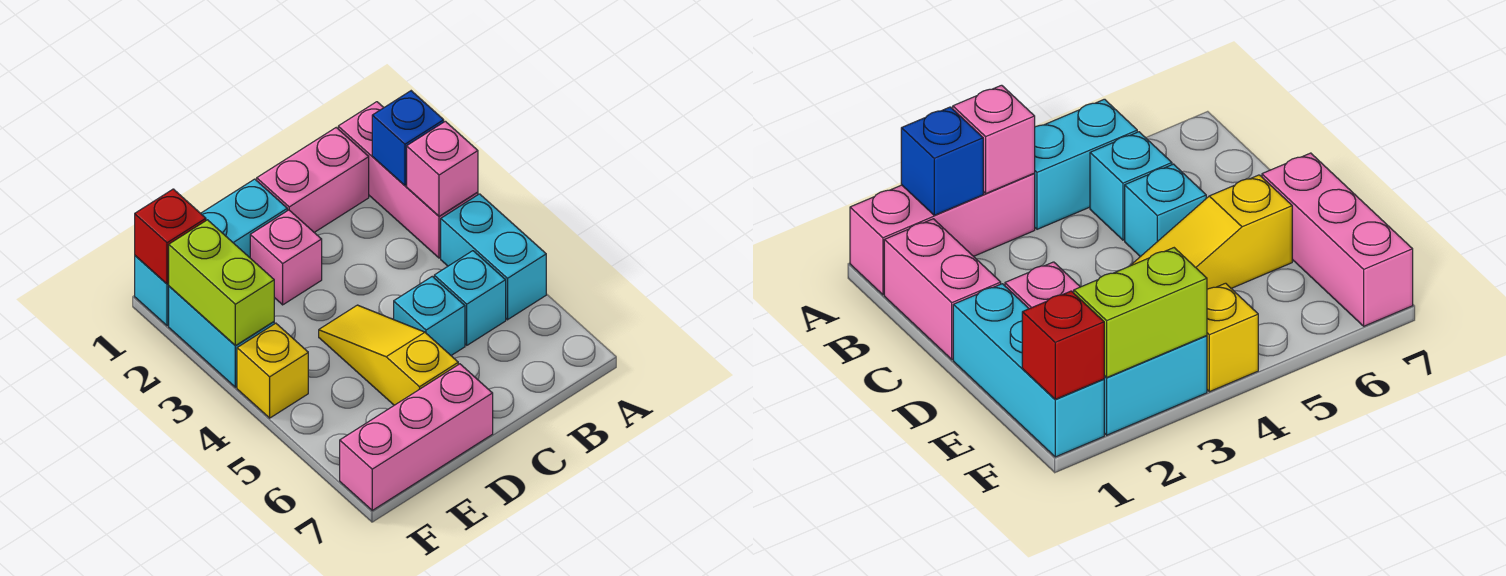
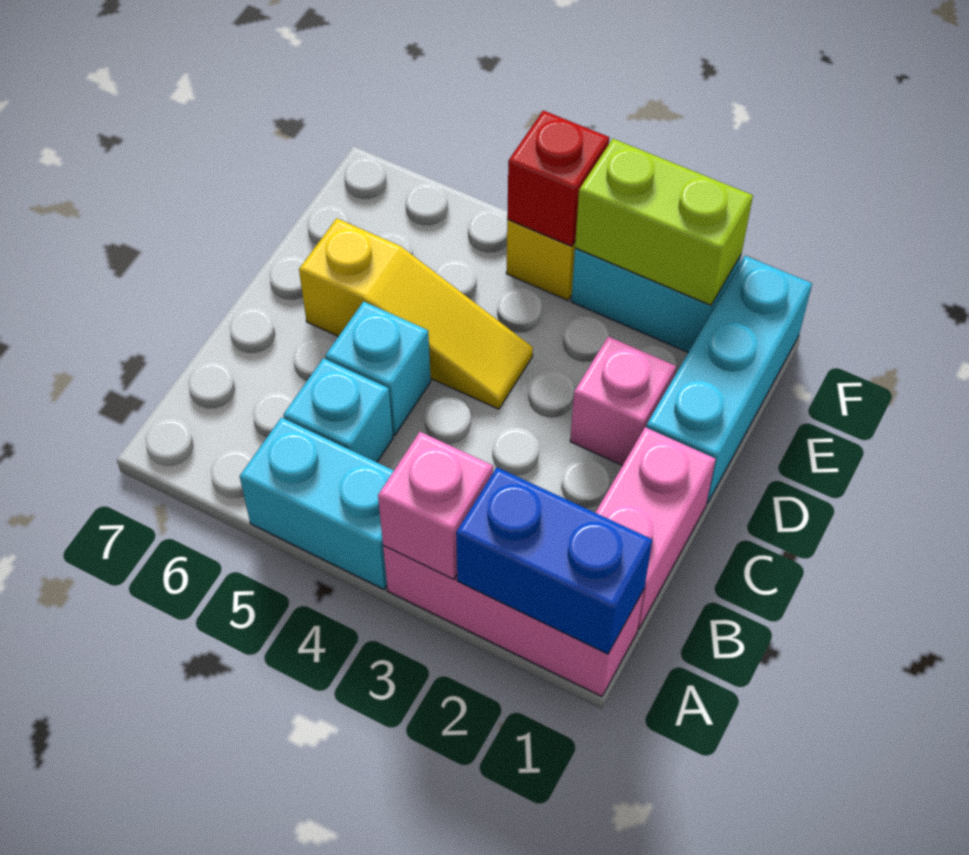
blue 1x1 brick [372,91,444,185] -> blue 1x2 brick [456,468,652,654]
pink 1x3 brick [340,364,493,510] -> none
red 1x1 brick [135,189,206,284] -> red 1x1 brick moved to [507,111,609,246]

